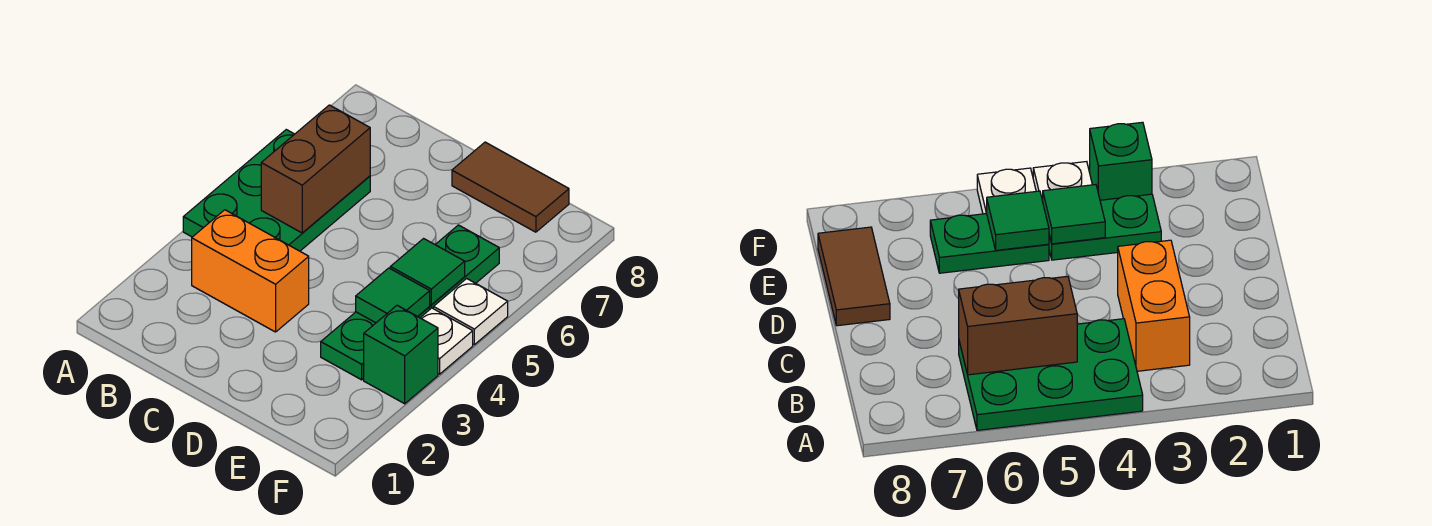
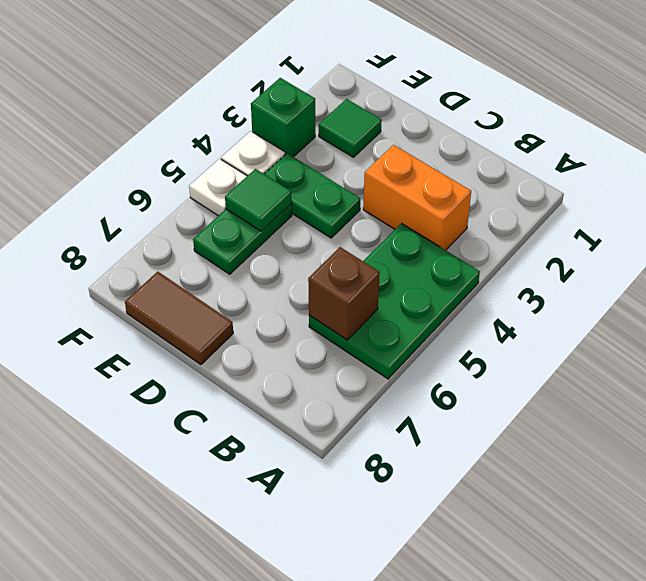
brown 1x2 brick [261,105,370,233] -> brown 1x1 brick [308,247,380,340]
green 1x2 plate [321,307,430,380] -> green 1x2 plate turned to [265,153,360,238]
green 1x1 tile [356,268,430,323] -> green 1x1 tile moved to [319,99,382,157]

